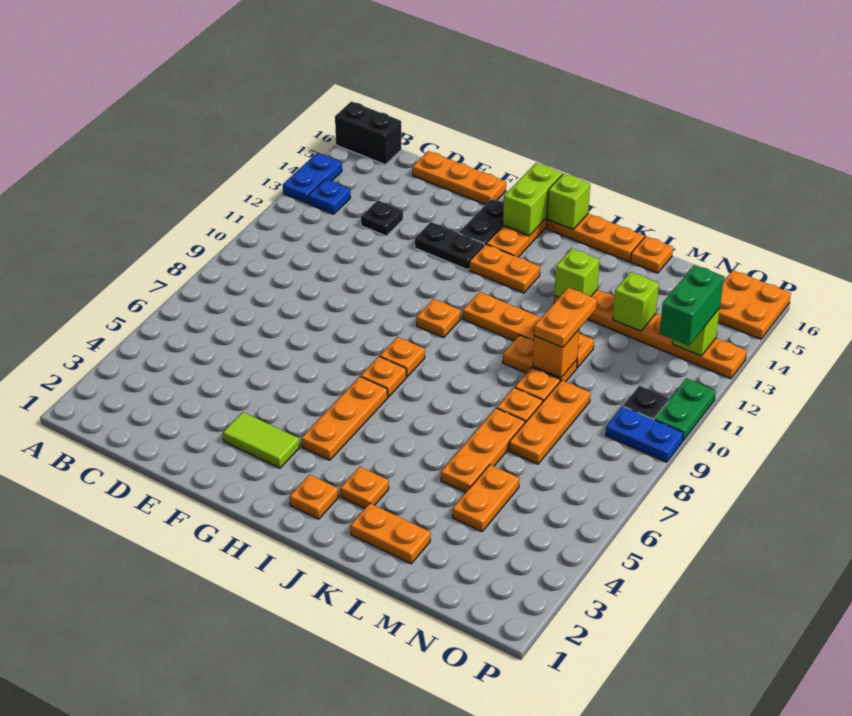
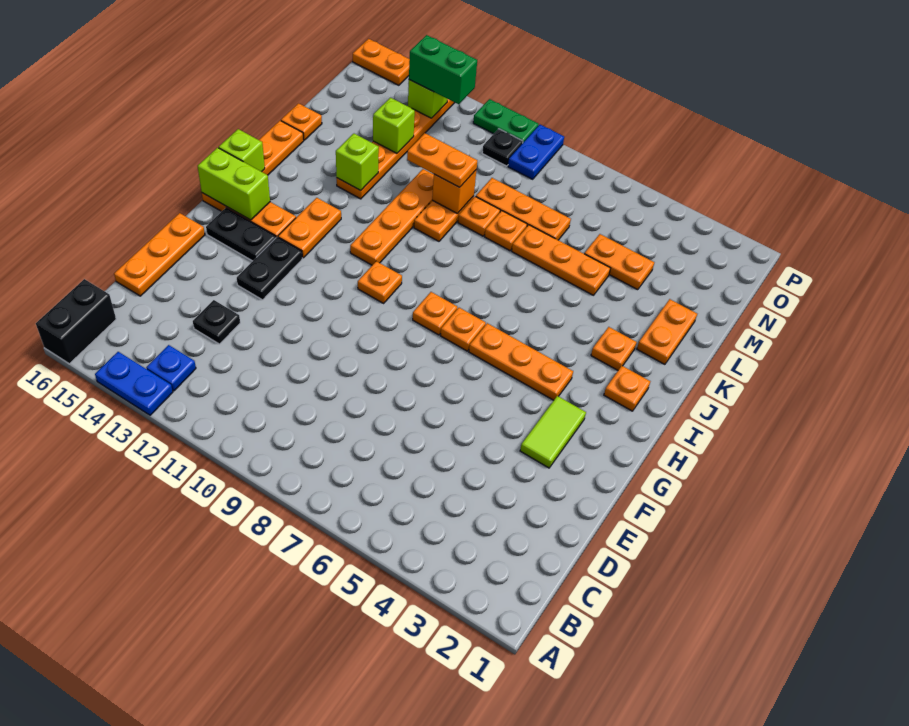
orange 2x2 plate [718,270,791,339] -> orange 1x2 plate [353,39,410,85]

